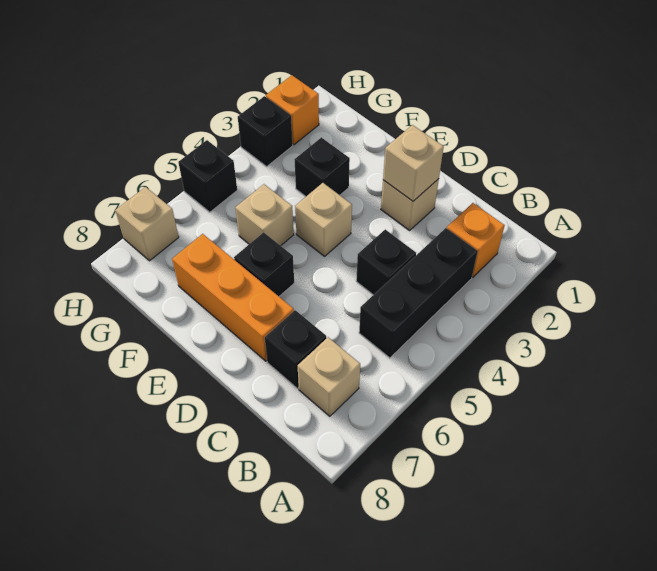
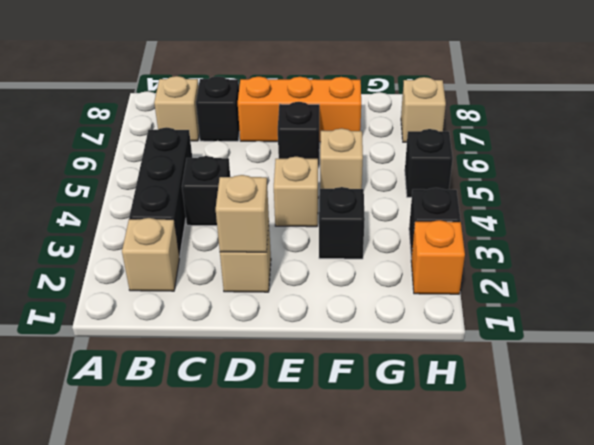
orange 1x1 brick [447,203,505,277] -> tan 1x1 brick [122,218,179,291]

